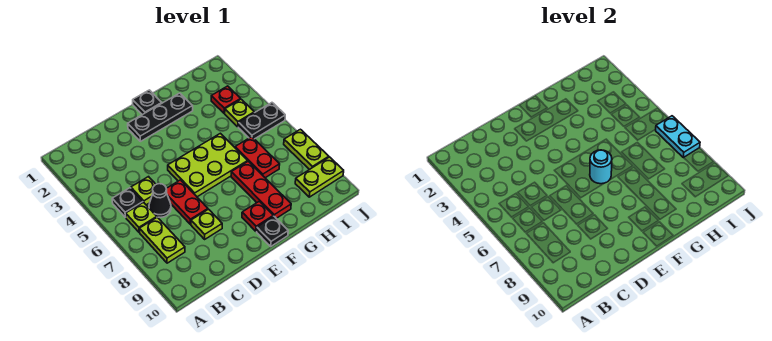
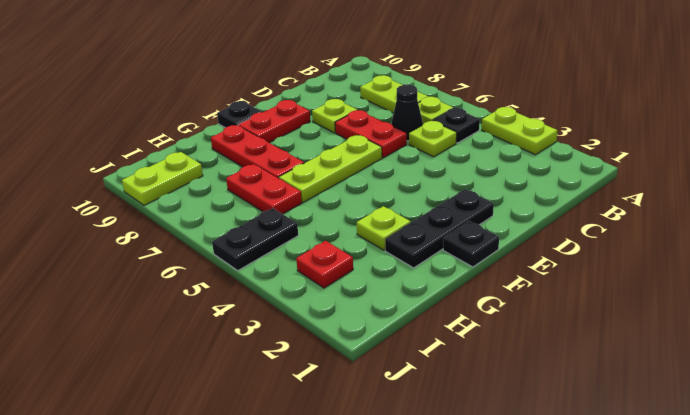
lime 2x3 plate [168,133,248,197] -> lime 1x3 plate [279,135,382,203]
cyan 1x1 round brick [590,150,612,184] -> none
red 1x1 plate [242,201,273,231] -> red 1x2 plate [238,100,310,143]
lime 1x1 plate [225,99,254,127] -> lime 1x1 plate moved to [357,206,411,250]
cyan 1x2 plate [655,116,700,158] -> none
lime 1x2 plate [284,129,329,170] -> lime 1x2 plate moved to [482,107,558,155]

